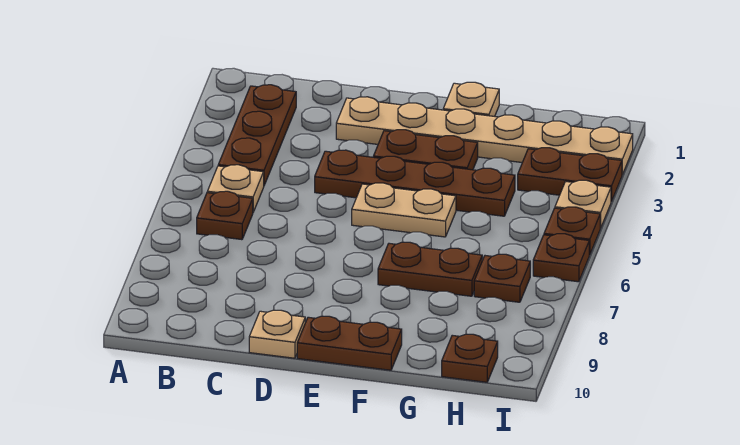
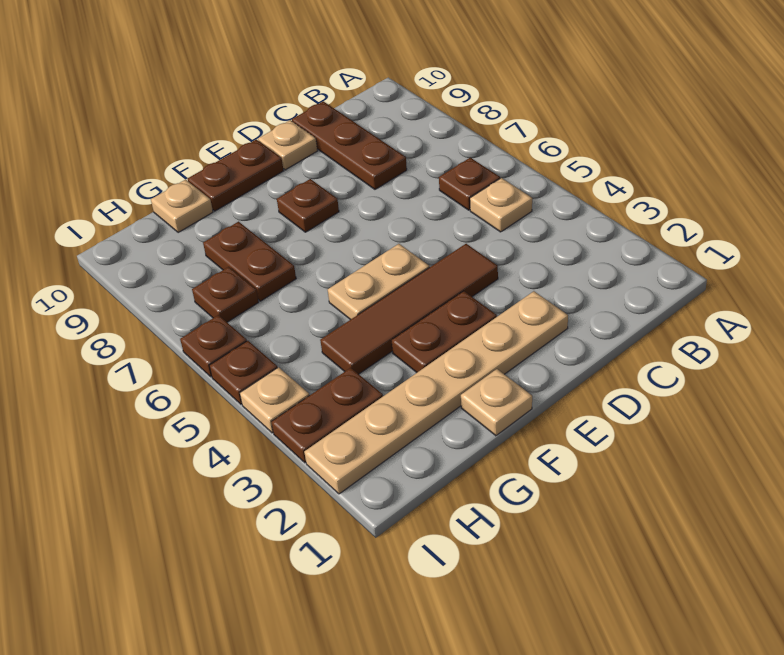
brown 1x3 plate [218,85,296,185] -> brown 1x3 plate moved to [292,101,407,189]
brown 1x4 plate [315,150,515,216] -> brown 1x4 tile [320,244,498,374]
brown 1x2 plate [378,242,482,296] -> brown 1x2 plate turned to [203,222,296,301]
none -> tan 1x1 plate [151,180,213,233]
brown 1x1 plate [442,334,498,382] -> brown 1x1 plate moved to [277,179,339,232]

